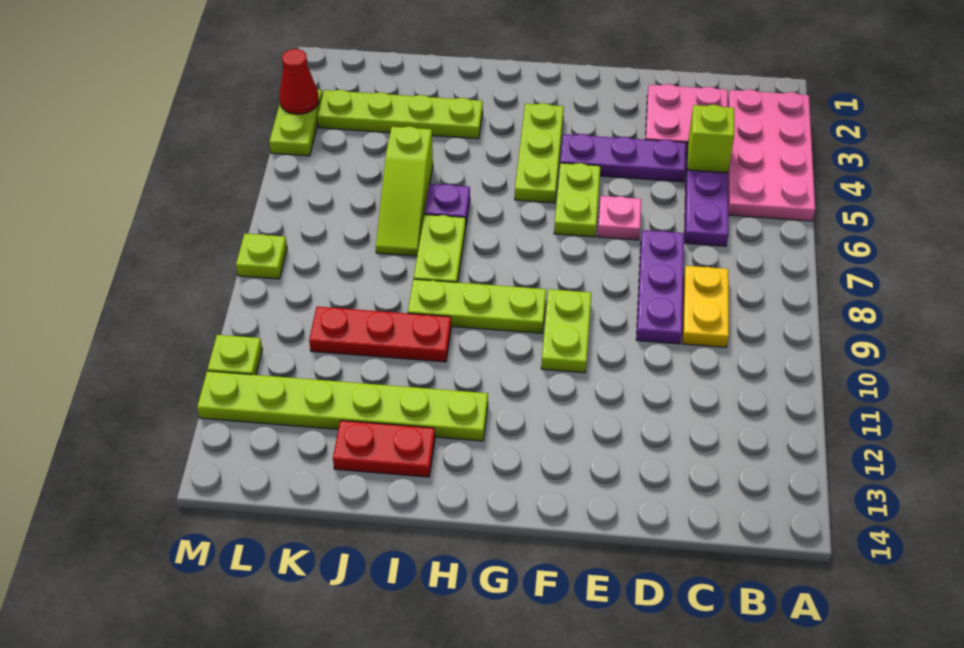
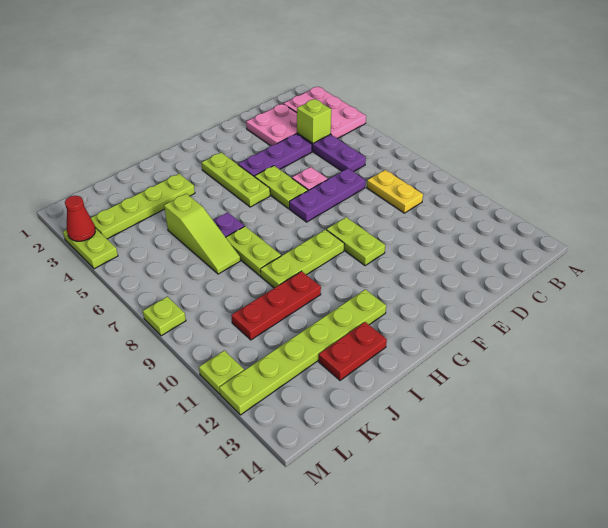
pink 2x4 plate [728,89,815,221] -> pink 2x3 plate [284,87,366,139]
purple 1x3 plate [636,230,684,344] -> purple 1x3 plate turned to [289,168,365,222]

